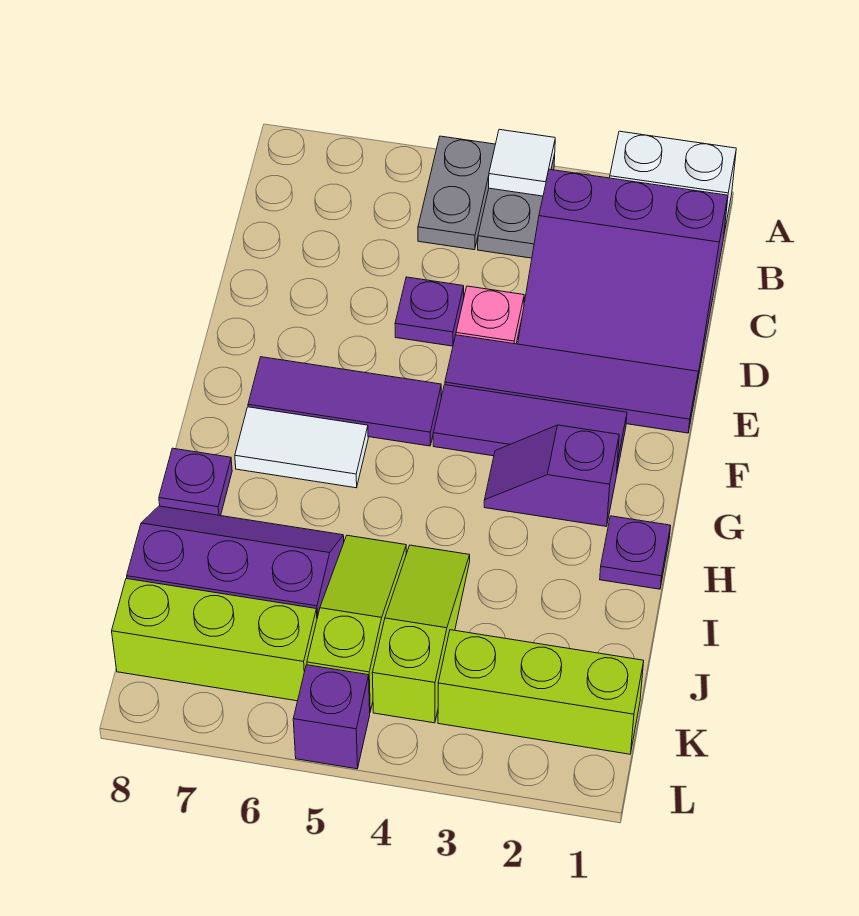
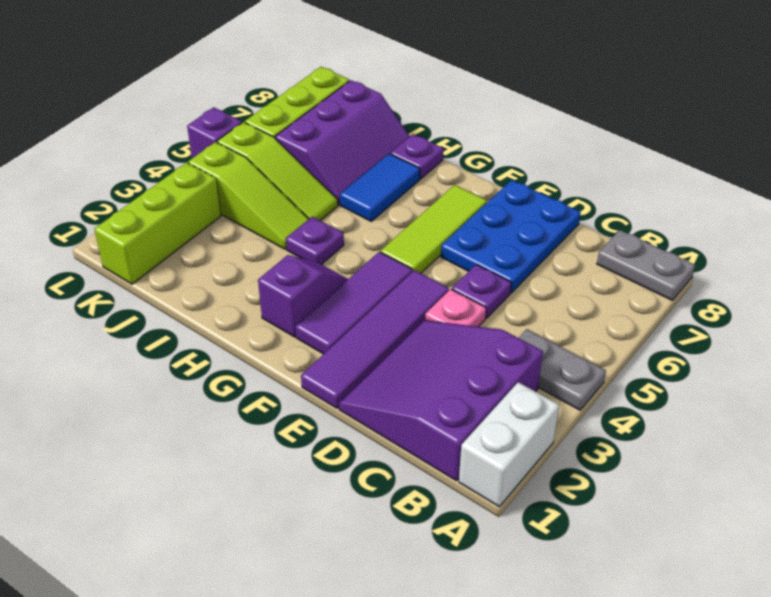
white 1x1 tile [489,129,555,196] -> none
grey 1x2 plate [418,136,495,250] -> grey 1x2 plate moved to [597,230,695,301]
none -> blue 2x3 plate [441,180,581,293]
purple 1x3 tile [248,357,441,446] -> lime 1x3 tile [381,185,487,273]
white 1x2 tile [235,407,368,488] -> none
purple 1x1 plate [600,516,671,589] -> purple 1x1 plate moved to [286,217,344,264]
none -> blue 1x2 tile [340,154,420,221]

